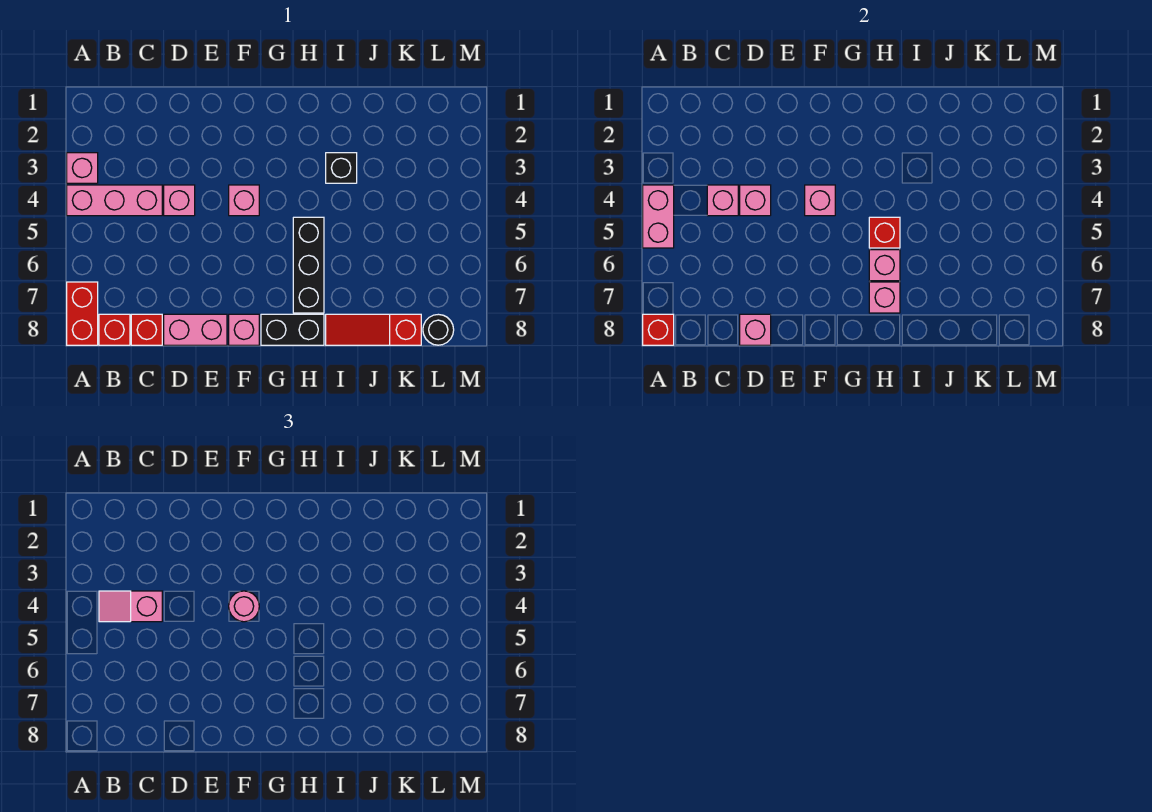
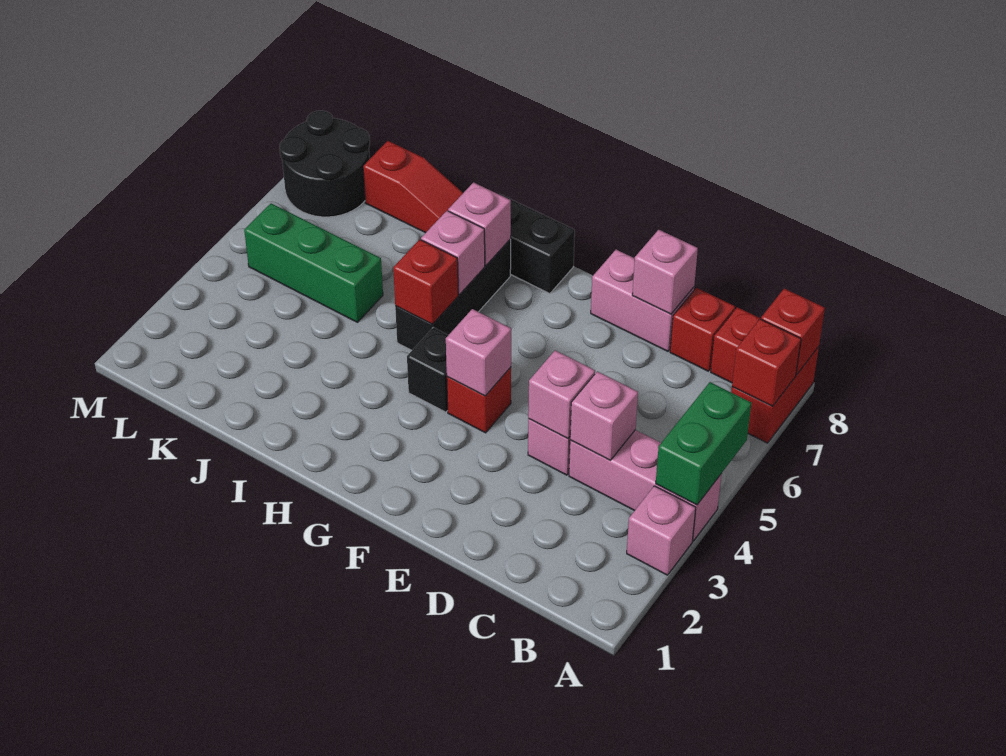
pink 1x2 brick [643,185,674,248] -> green 1x2 brick [656,382,751,505]
none -> red 1x1 brick [732,319,801,406]
pink 1x2 slope [99,591,162,622] -> none
pink 1x1 brick [229,185,259,216] -> red 1x1 brick [447,367,511,433]
pink 1x1 round brick [229,591,259,622] -> none
pink 1x1 brick [229,314,259,345] -> none
black 1x1 brick [326,153,357,183] -> black 1x1 brick moved to [407,327,448,412]
none -> green 1x3 brick [244,203,383,322]
black 1x1 round brick [423,314,454,345] -> black 2x2 round brick [279,111,370,217]

